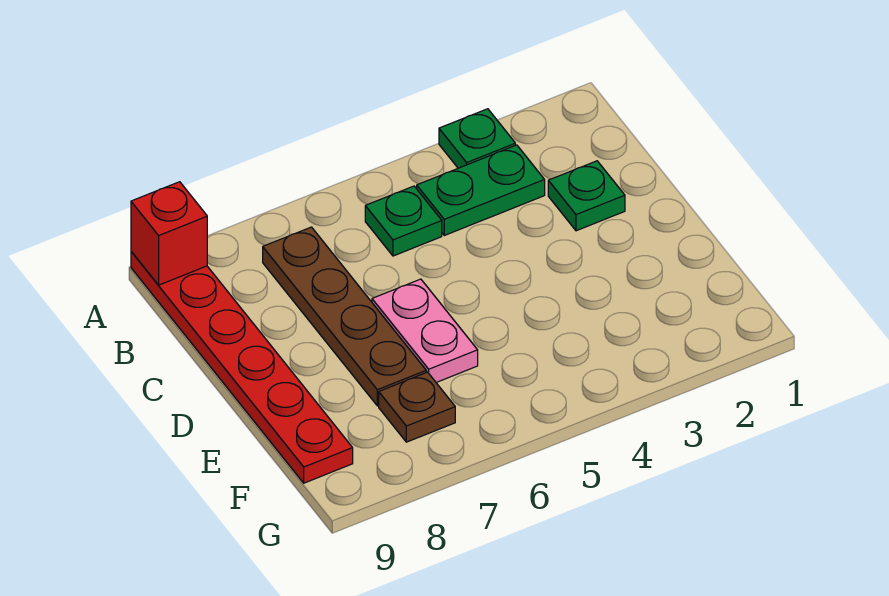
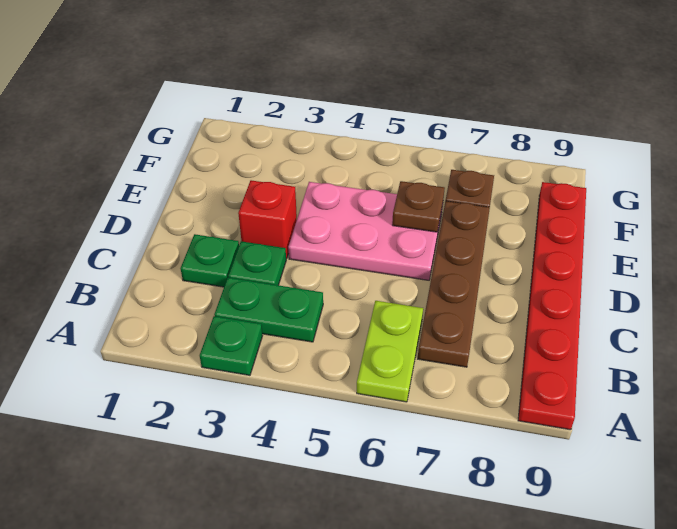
none -> lime 1x2 plate [357,301,423,402]
red 1x1 brick [131,182,207,285] -> red 1x1 brick moved to [238,180,297,259]
green 1x1 plate [365,186,442,256] -> green 1x1 plate moved to [228,241,286,285]
pink 1x2 plate [372,279,478,382] -> pink 2x3 plate [288,182,443,280]
none -> brown 1x1 plate [392,181,445,232]

